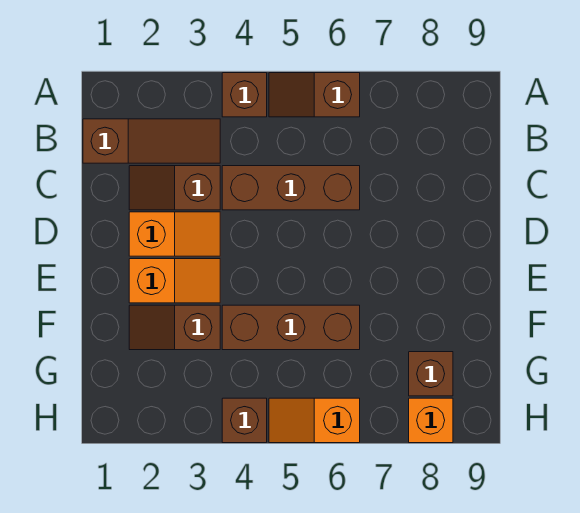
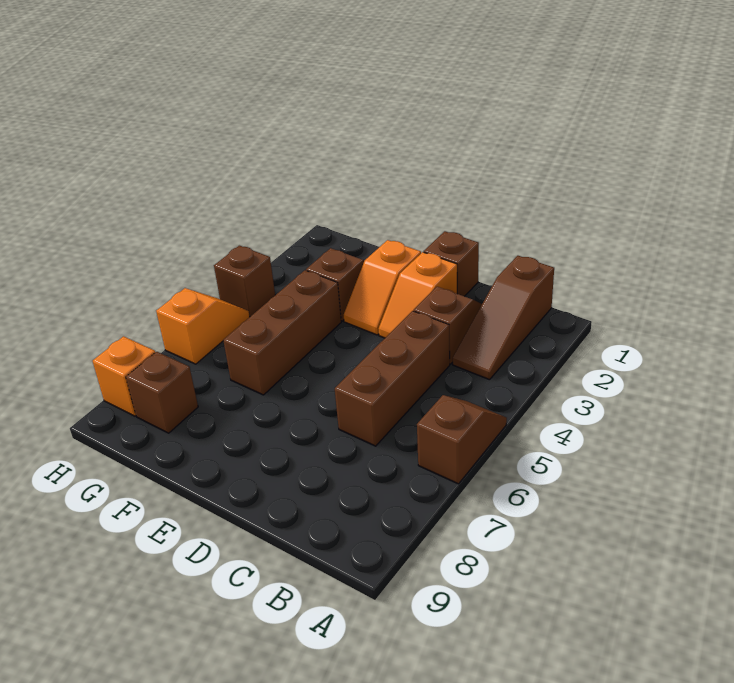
brown 1x1 brick [222,73,267,117] -> brown 1x1 brick moved to [424,231,479,296]

